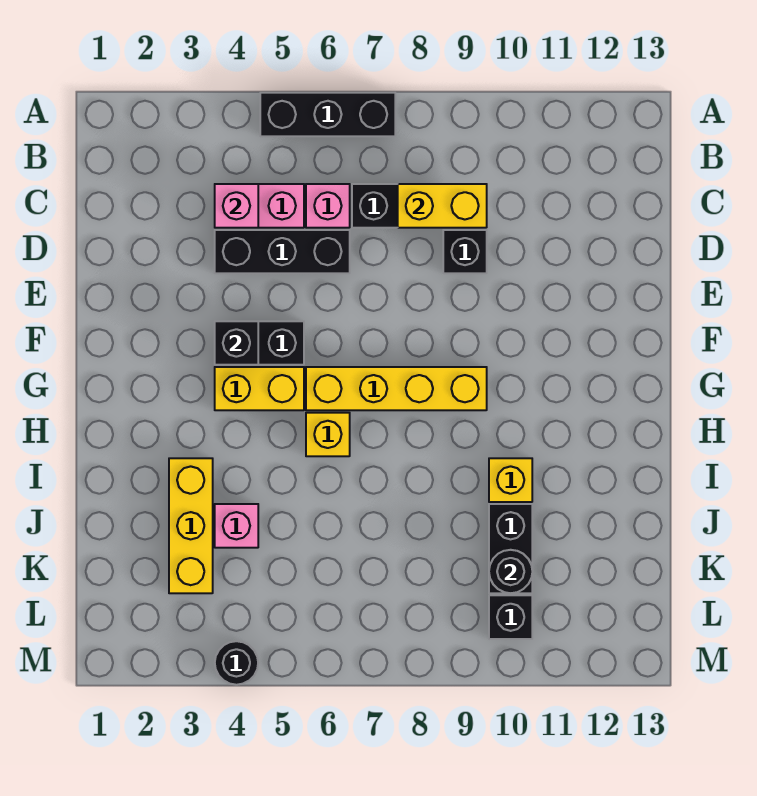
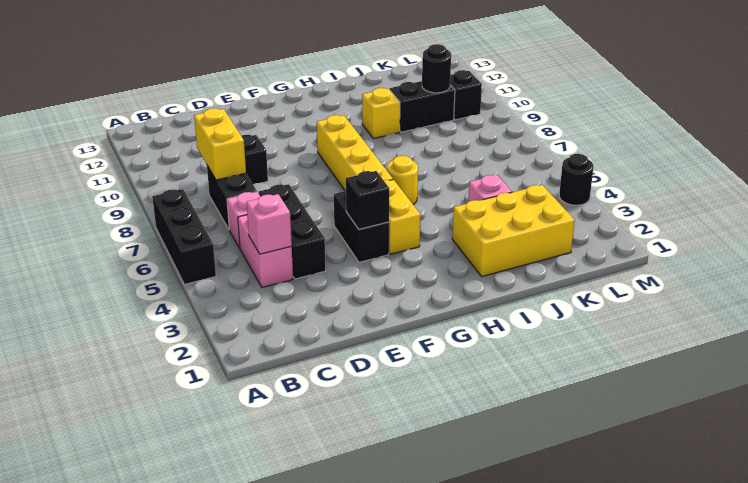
yellow 1x1 brick [306,413,350,456] -> yellow 1x1 round brick [387,156,418,204]
yellow 1x3 brick [169,458,213,593] -> yellow 2x3 brick [452,185,575,276]

